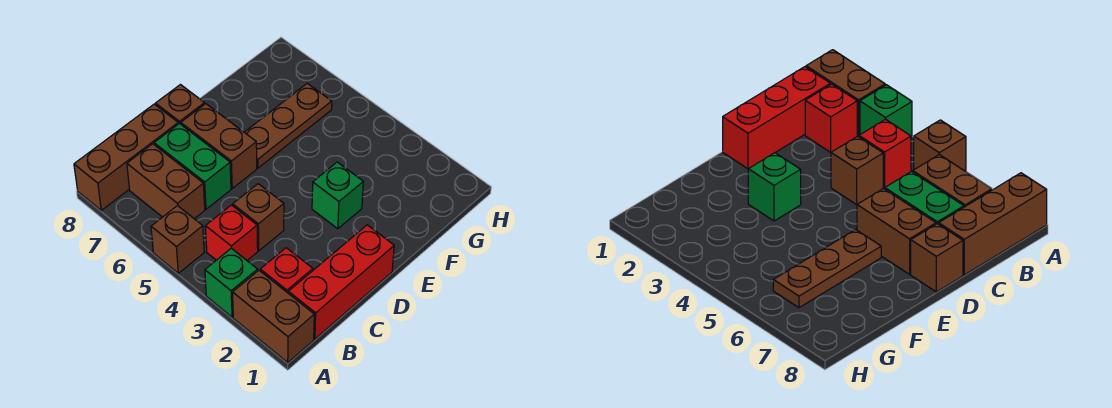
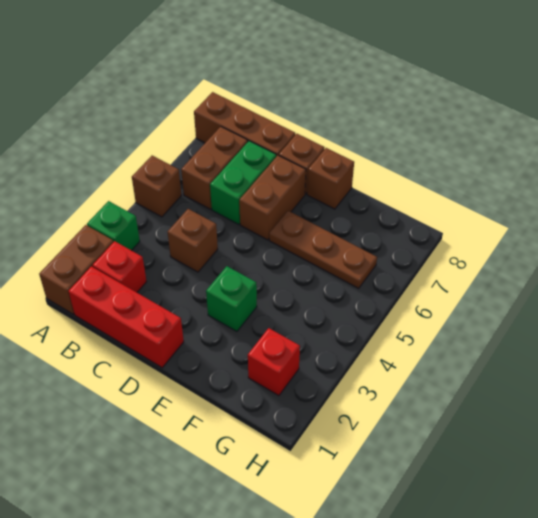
red 1x1 brick [205,205,258,260] -> red 1x1 brick moved to [248,328,300,396]
none -> brown 1x1 brick [307,148,354,209]

